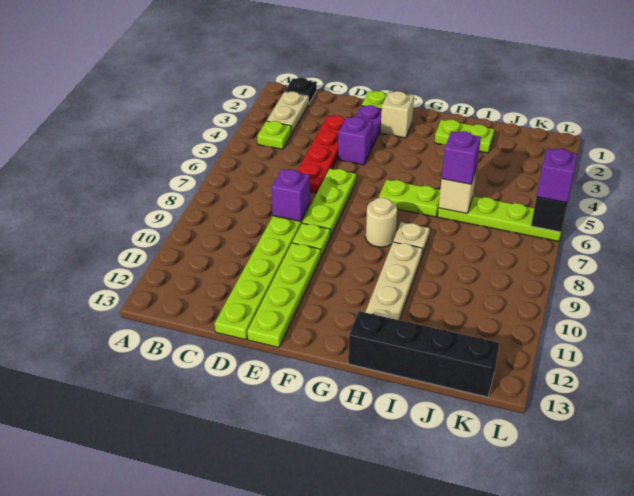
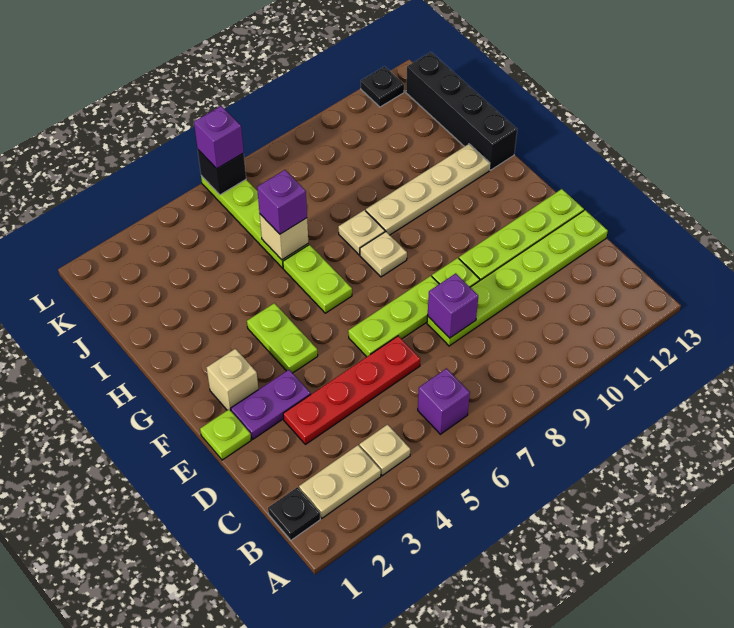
lime 1x1 plate [257,121,292,149] -> tan 1x1 plate [359,425,410,476]
purple 1x1 brick [338,117,373,165] -> purple 1x1 brick moved to [418,368,470,434]
tan 1x1 round brick [366,198,397,247] -> tan 1x1 plate [360,232,407,277]
lime 1x2 plate [434,120,494,153] -> lime 1x2 plate moved to [247,303,318,373]
none -> black 1x1 plate [361,66,404,107]

